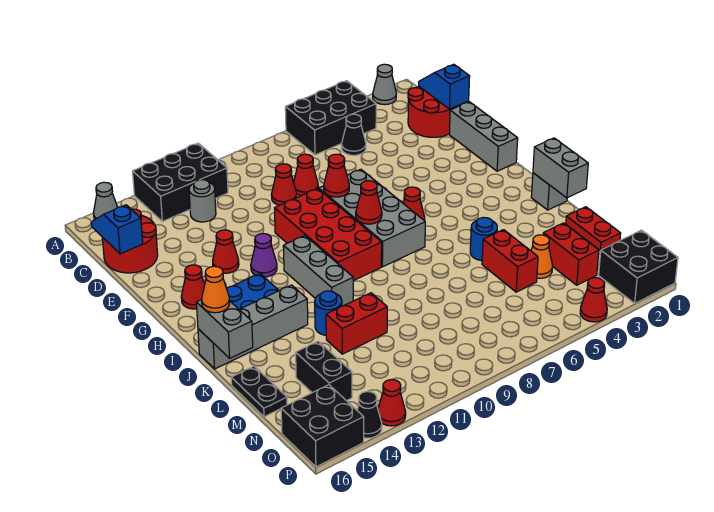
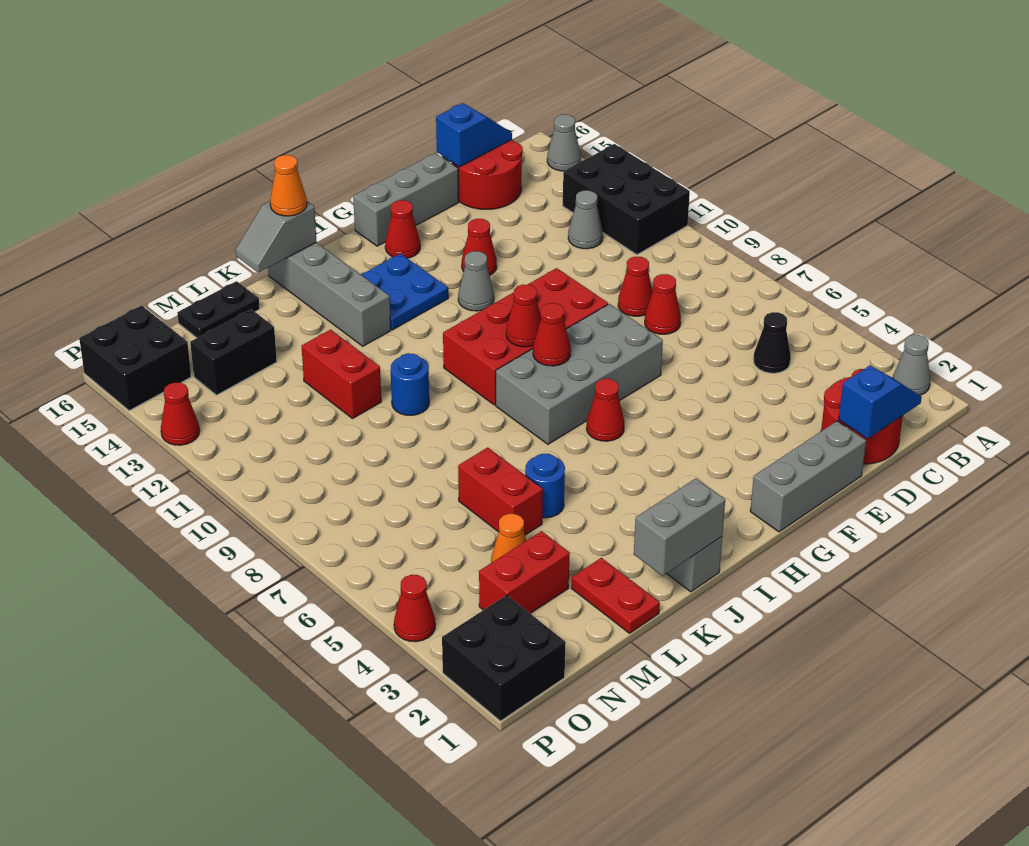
black 2x3 brick [285,81,376,155] -> none
grey 1x1 round brick [189,180,216,222] -> grey 1x1 cone [568,190,603,249]
red 1x1 cone [324,154,349,197] -> red 1x1 cone moved to [506,285,541,347]
purple 1x1 cone [251,234,277,277] -> grey 1x1 cone [458,251,494,311]
grey 1x3 brick [283,236,353,306] -> grey 1x3 brick moved to [353,153,459,246]
grey 1x2 brick [196,300,253,358] -> grey 1x2 slope [235,201,316,273]
blue 1x1 round brick [315,291,342,335] -> blue 1x1 round brick moved to [391,353,429,415]
red 1x2 plate [566,207,621,251] -> red 1x2 plate turned to [572,558,660,633]
red 1x2 brick [482,230,538,292] -> red 1x2 brick turned to [458,448,543,535]
black 1x1 cone [357,392,382,438] -> none

